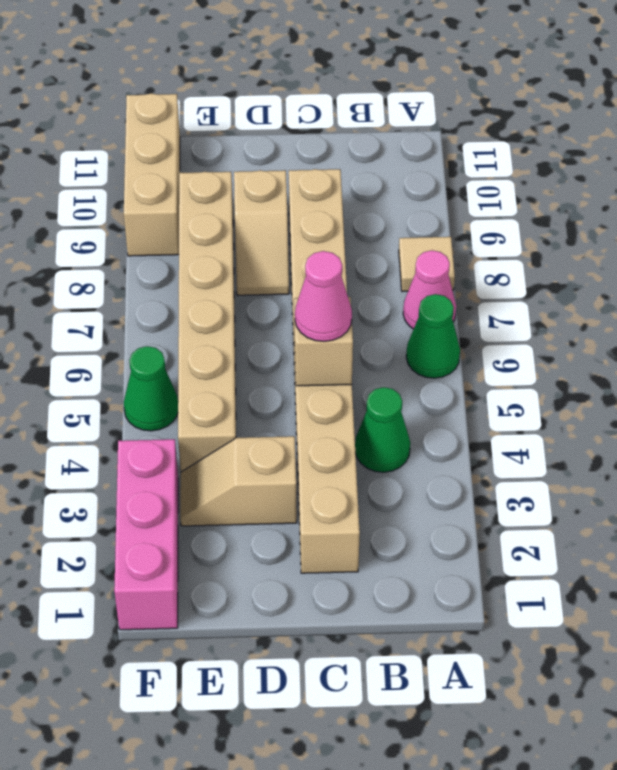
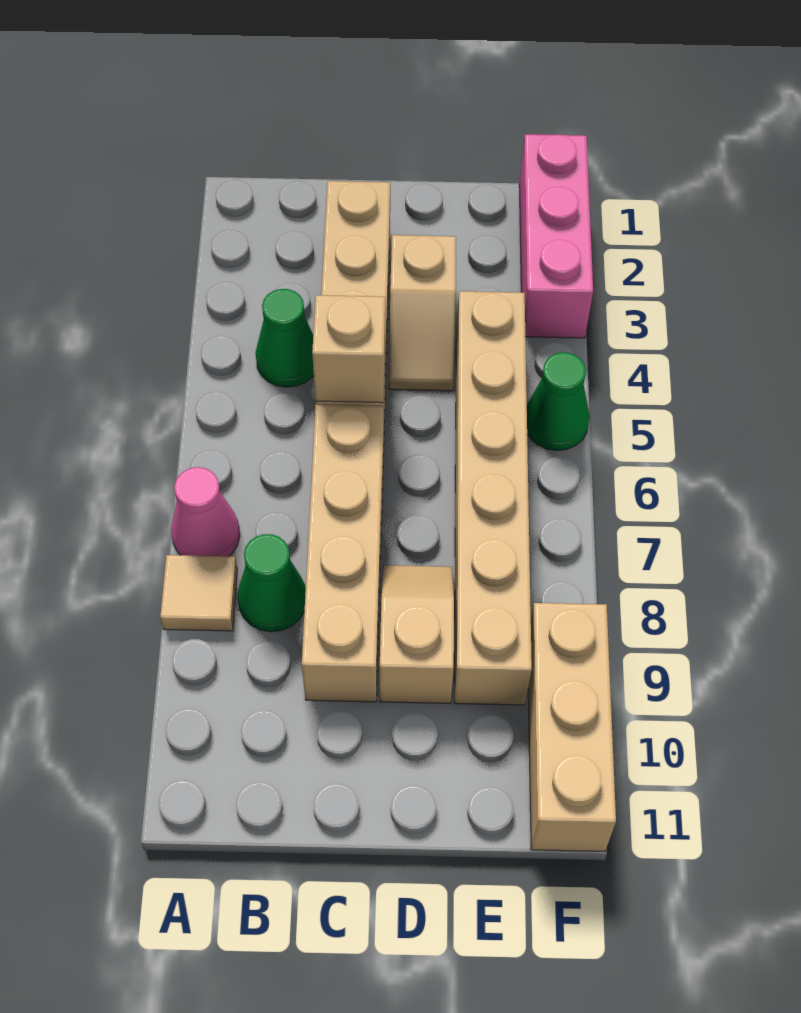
green 1x1 cone [406,294,460,378] -> green 1x1 cone moved to [237,534,306,632]
pink 1x1 cone [295,251,352,342] -> none
tan 1x2 slope [180,436,297,526] -> tan 1x2 slope turned to [389,235,456,391]

